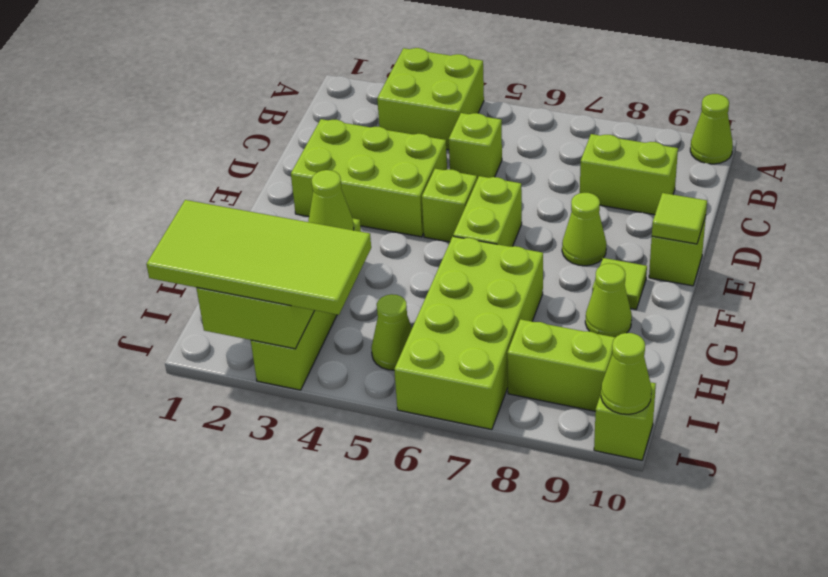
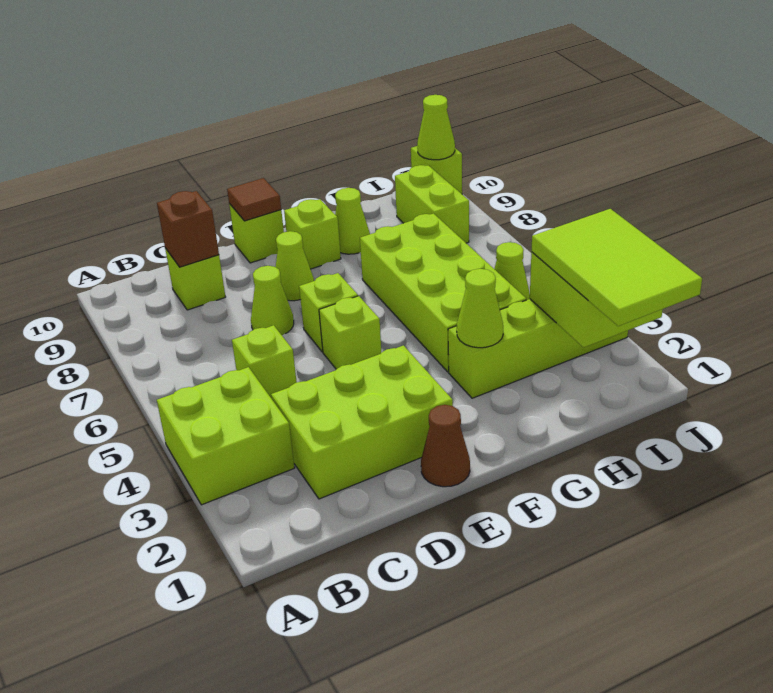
lime 1x1 cone [690,94,733,164] -> lime 1x1 cone moved to [251,266,294,335]
lime 1x2 brick [580,134,678,215] -> lime 1x1 brick [165,248,225,310]
none -> brown 1x1 brick [157,191,219,267]
lime 2x3 brick [291,119,447,237] -> lime 2x3 brick turned to [271,346,453,499]
none -> brown 1x1 cone [421,405,470,487]
lime 1x2 brick [453,176,522,247] -> lime 1x1 brick [299,273,358,352]
lime 1x1 tile [652,193,707,244] -> brown 1x1 tile [227,178,281,221]
lime 1x1 tile [592,258,647,309] -> lime 1x1 brick [284,199,341,269]
lime 2x4 brick [394,236,543,430] -> lime 2x4 brick turned to [360,214,526,372]
lime 2x4 tile [146,200,371,315] -> lime 2x3 tile [531,209,702,326]

